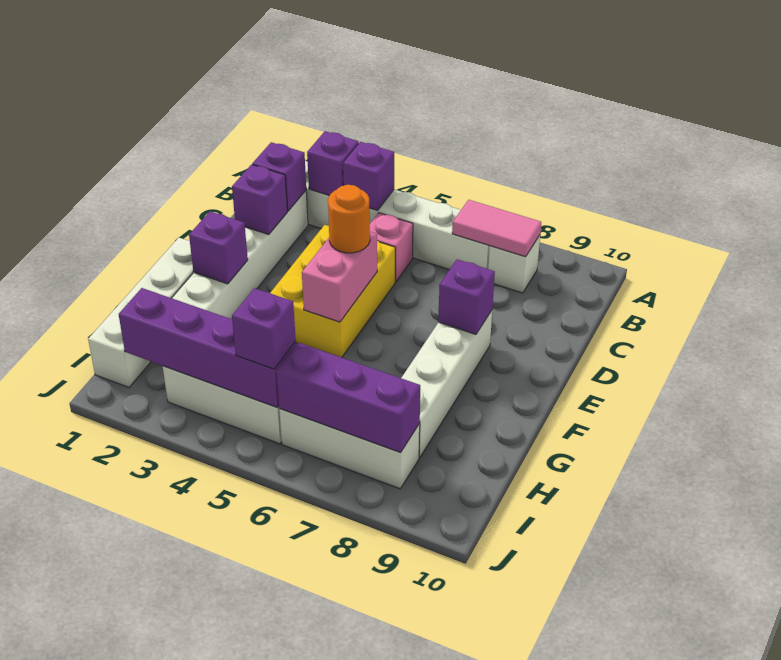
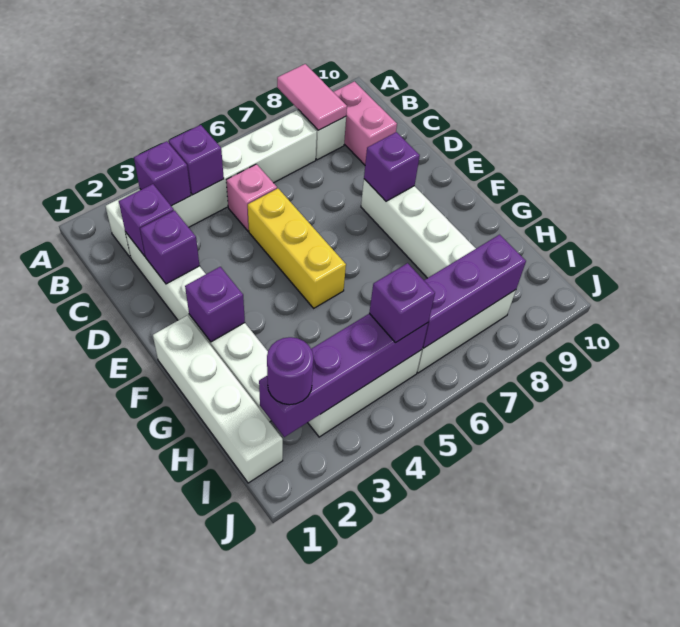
pink 1x2 tile [452,200,541,257] -> pink 1x2 tile turned to [277,64,347,130]
yellow 2x3 brick [270,225,395,358] -> yellow 1x3 brick [248,189,346,308]
pink 1x2 brick [302,232,377,322] -> pink 1x2 brick moved to [334,81,397,165]
orange 1x1 round brick [328,185,370,253] -> none
none -> purple 1x1 round brick [267,337,313,405]

